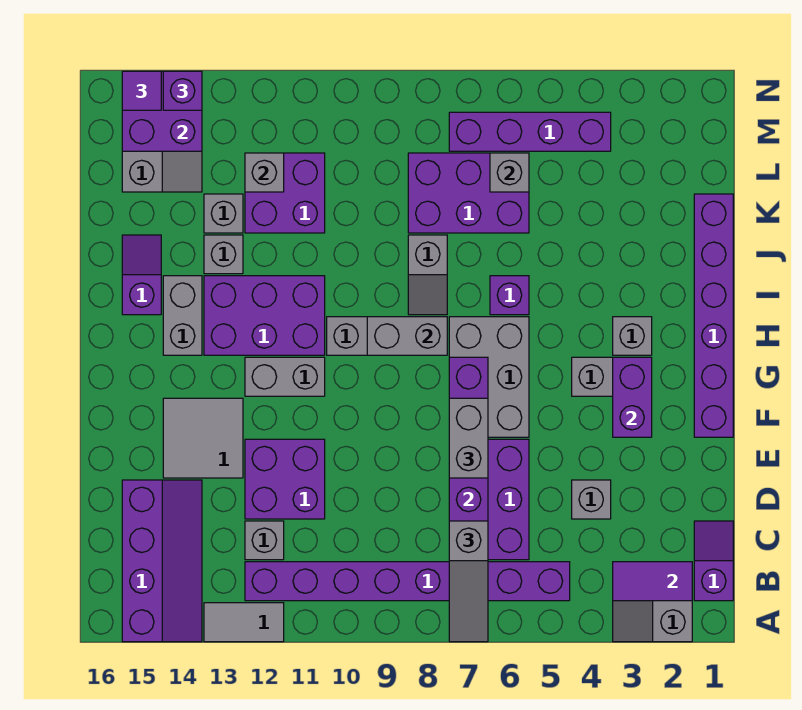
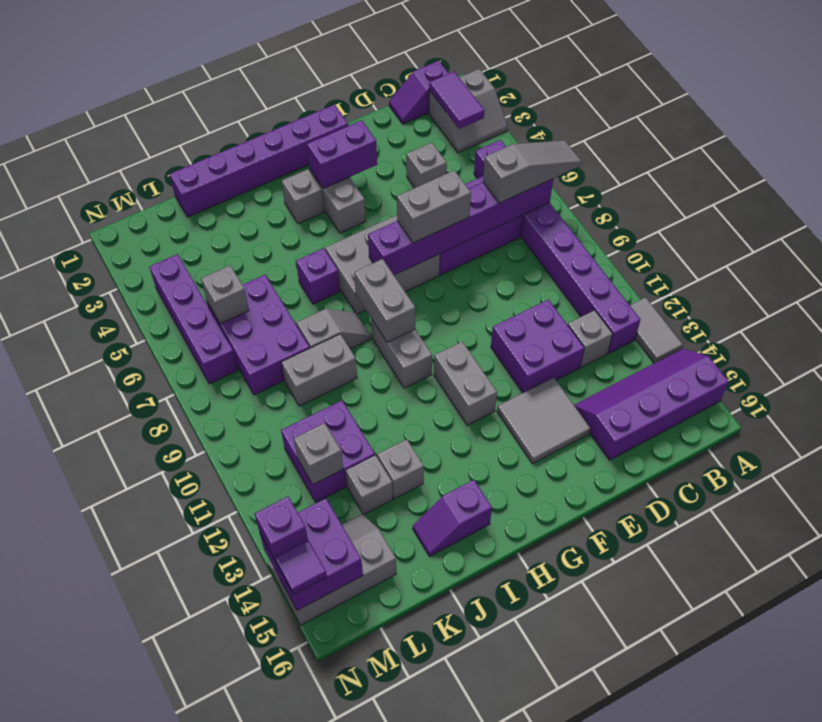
purple 2x3 brick [204,276,325,355] -> none
grey 1x2 brick [163,276,202,355] -> grey 1x2 brick moved to [281,334,357,406]

